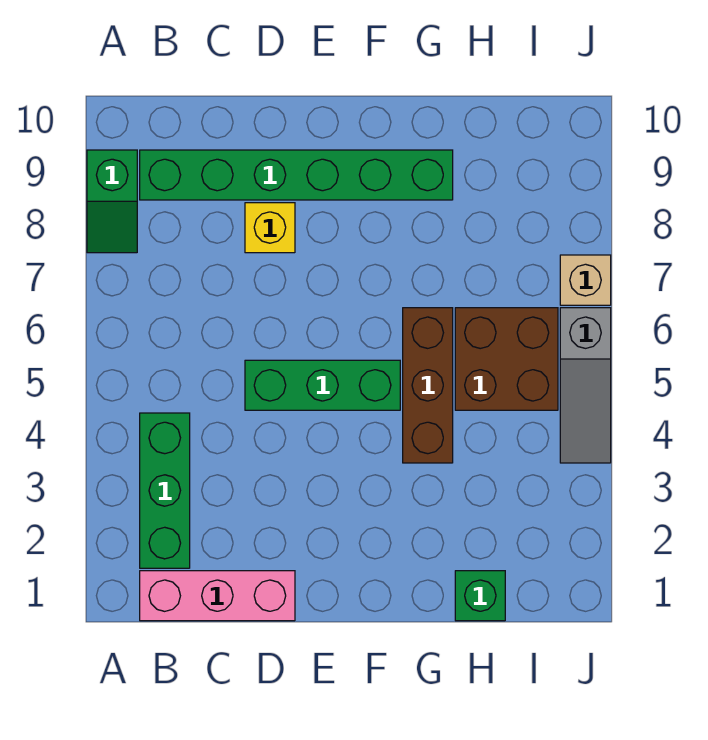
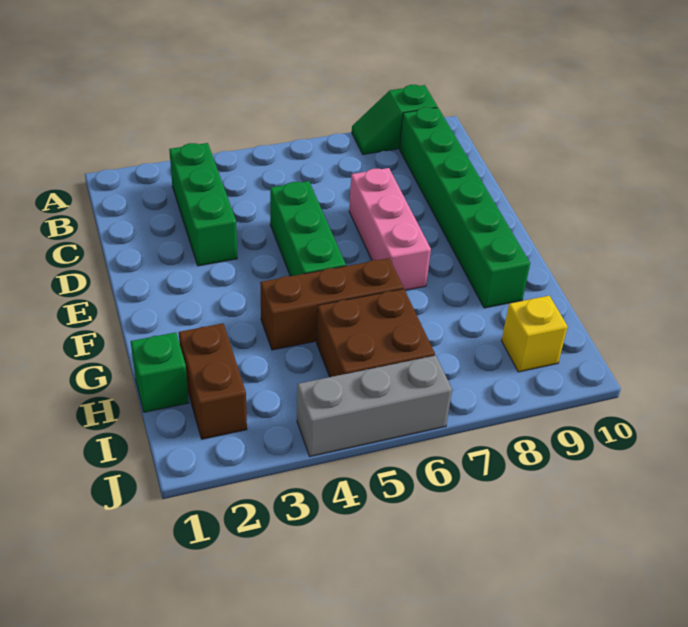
pink 1x3 brick [140,571,295,621] -> pink 1x3 brick moved to [349,168,431,290]
green 1x3 brick [140,413,190,568] -> green 1x3 brick turned to [169,143,237,266]
yellow 1x1 brick [245,203,295,253] -> yellow 1x1 brick moved to [502,296,568,372]
none -> brown 1x2 brick [179,323,247,439]
grey 1x3 slope [560,308,611,463] -> grey 1x3 brick [297,355,452,456]
tan 1x1 brick [560,255,611,305] -> none

